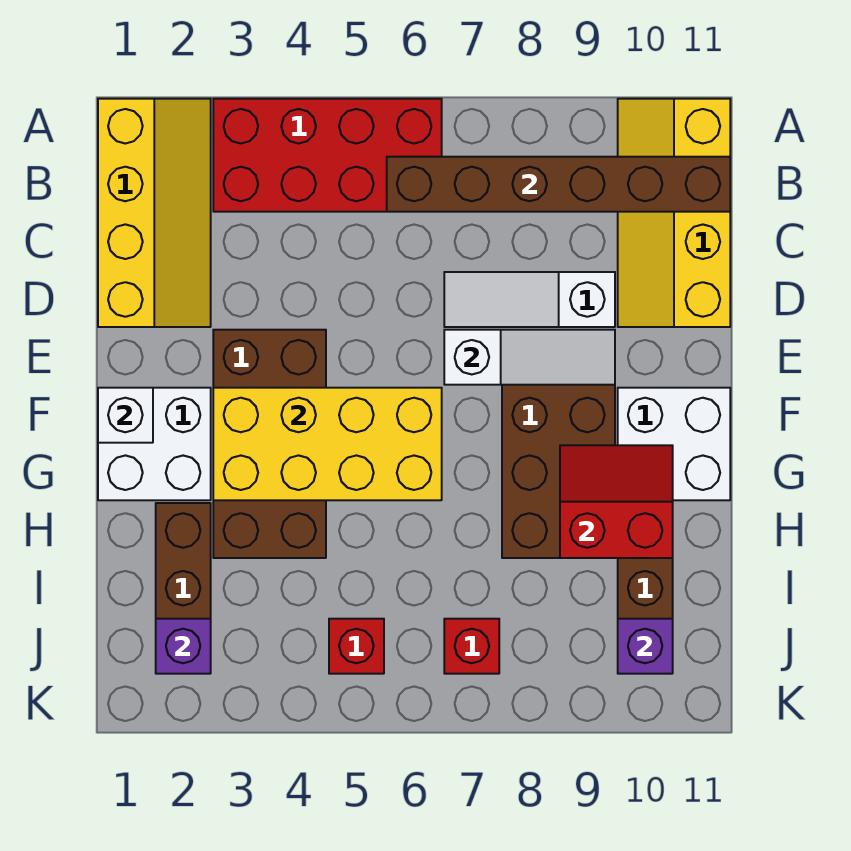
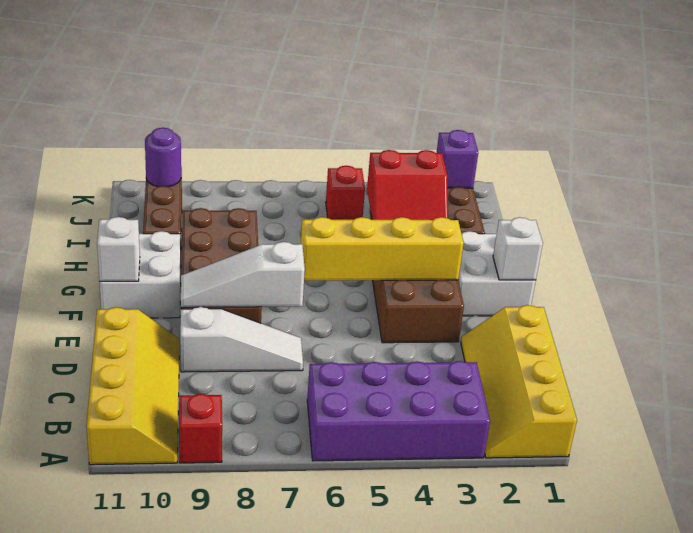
red 2x4 brick [213,99,442,212] -> purple 2x4 brick [307,361,490,461]
brown 1x6 brick [387,157,730,212] -> none
yellow 2x4 brick [213,388,442,500] -> yellow 1x4 brick [301,217,464,281]
none -> white 1x1 brick [97,217,140,281]
red 2x2 slope [560,445,673,558] -> red 2x2 slope moved to [367,150,448,220]
red 1x1 brick [444,619,499,674] -> red 1x1 brick moved to [179,394,222,463]
purple 1x1 brick [618,619,673,674] -> purple 1x1 round brick [145,128,181,187]

